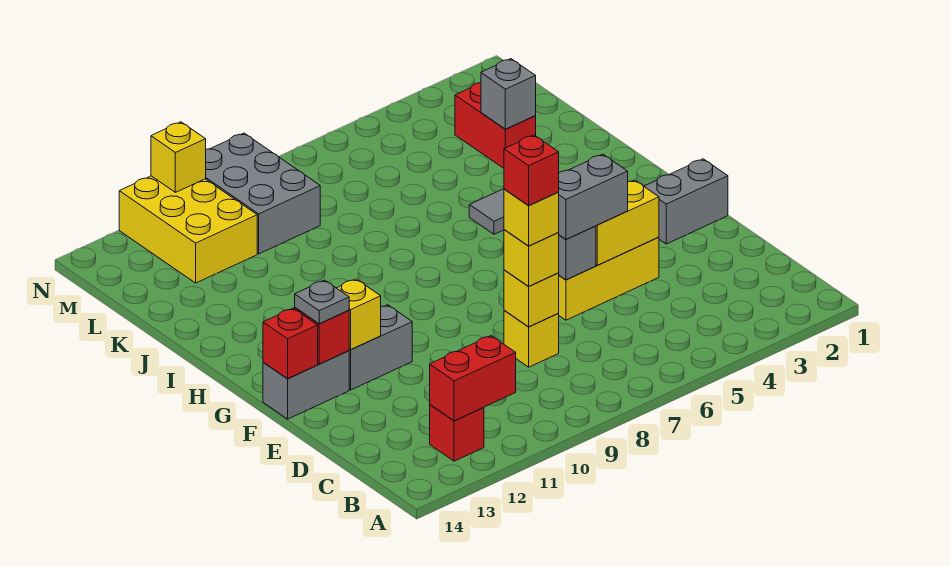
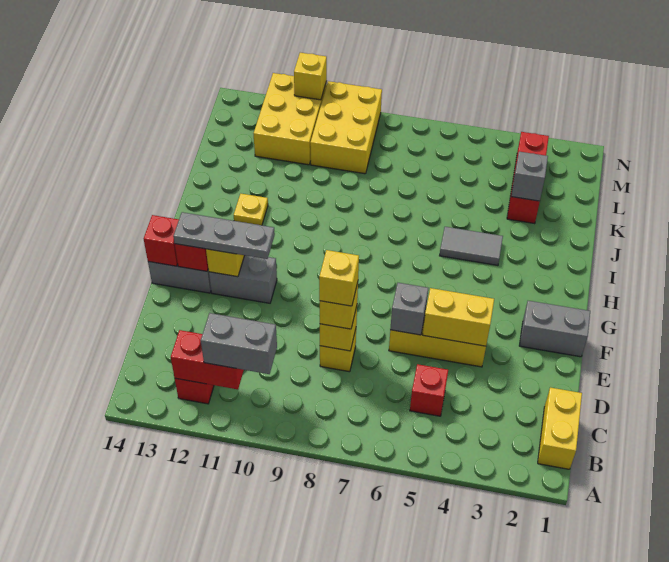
none -> yellow 1x2 brick [538,387,582,469]
red 1x1 brick [504,135,559,206] -> red 1x1 brick moved to [410,364,448,416]
grey 1x2 brick [558,154,628,239] -> grey 1x2 brick moved to [201,313,277,374]
grey 1x1 plate [295,280,349,324] -> grey 1x3 plate [173,212,275,259]
none -> yellow 1x1 plate [234,194,268,225]
red 1x2 brick [455,83,536,168] -> red 1x3 brick [507,132,549,224]
grey 2x3 brick [206,133,320,254] -> yellow 2x3 brick [310,81,382,174]

